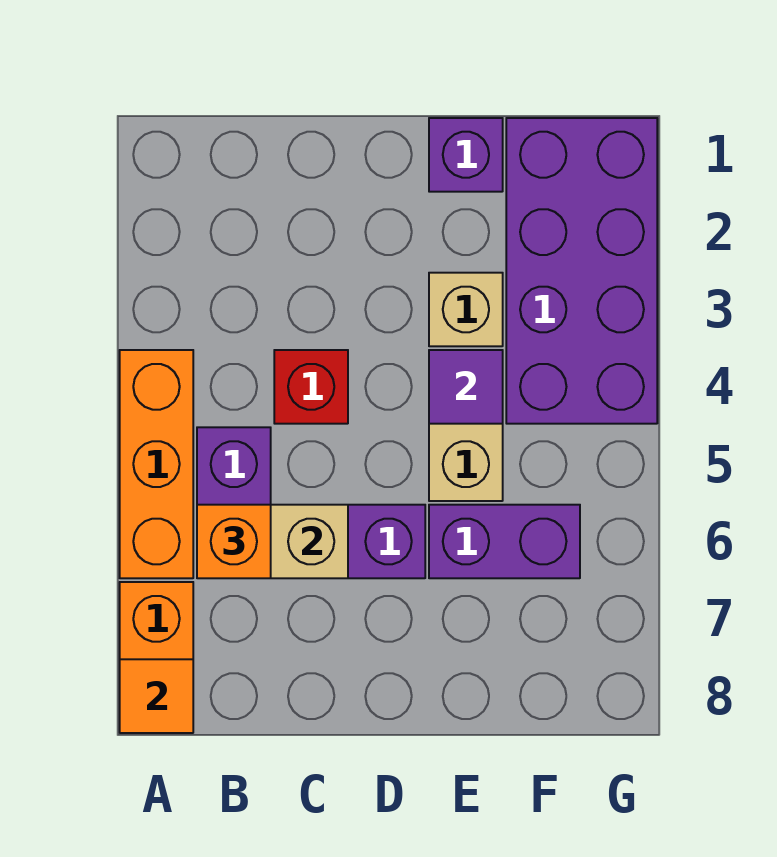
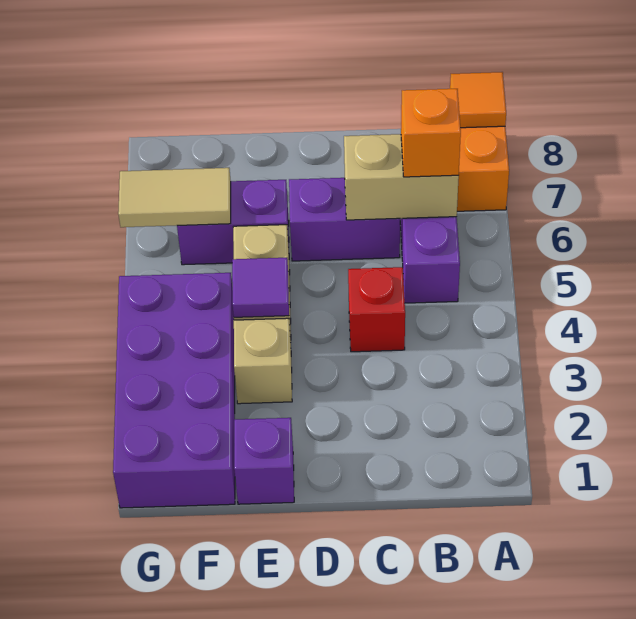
orange 1x3 brick [120,350,193,578] -> none
none -> tan 1x2 tile [118,168,231,227]

